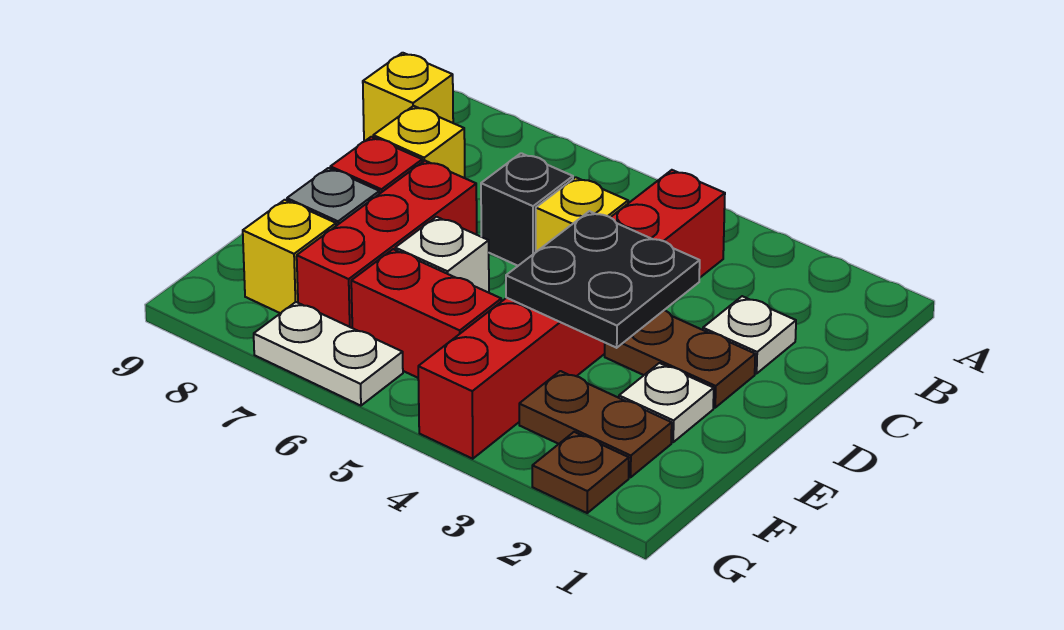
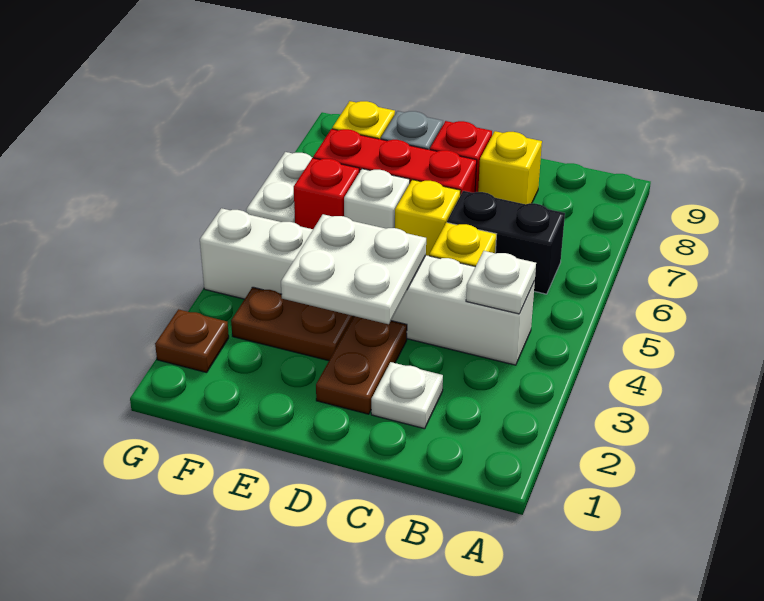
red 1x6 brick [418,170,725,459] -> white 1x6 brick [200,208,535,365]
yellow 1x1 brick [363,53,453,141] -> yellow 1x1 brick moved to [395,180,461,256]
black 1x1 brick [481,153,573,266] -> black 1x2 brick [447,191,565,294]
black 2x2 plate [506,211,700,348] -> white 2x2 plate [281,214,426,324]
white 1x1 plate [619,363,714,442] -> white 1x1 plate moved to [466,251,536,314]
brown 1x2 plate [519,371,672,477] -> brown 1x2 plate turned to [231,287,354,361]
red 1x2 brick [351,249,501,378] -> red 1x1 brick [294,158,359,229]

